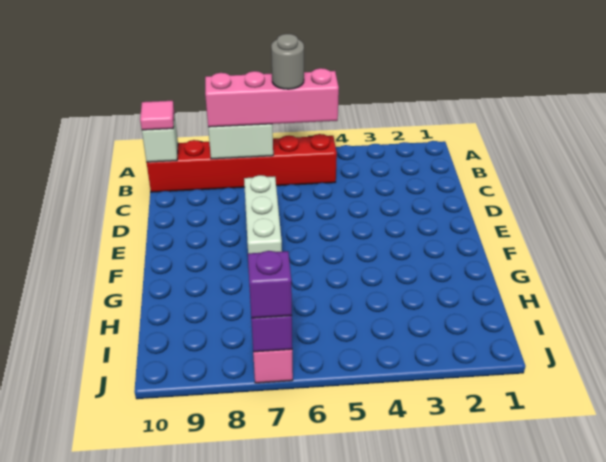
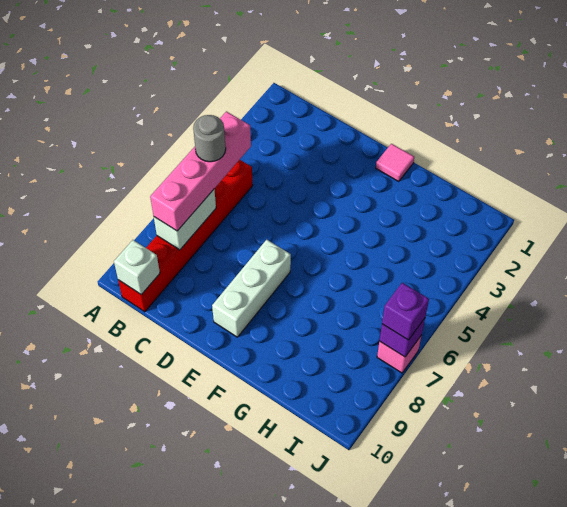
pink 1x1 tile [140,101,174,130] -> pink 1x1 tile moved to [376,144,414,181]
white 1x3 brick [244,175,282,253] -> white 1x3 brick turned to [212,240,291,337]

